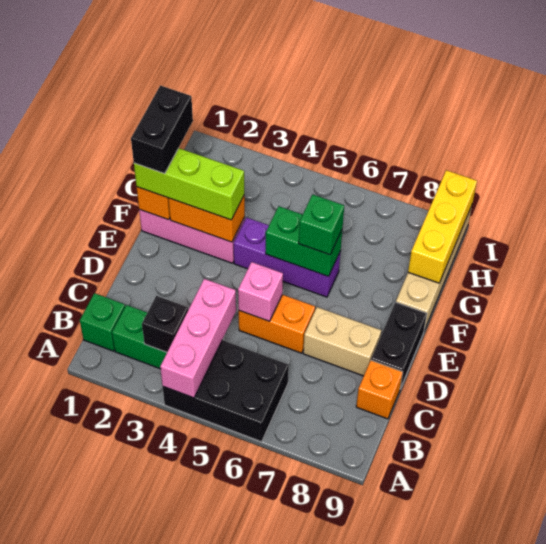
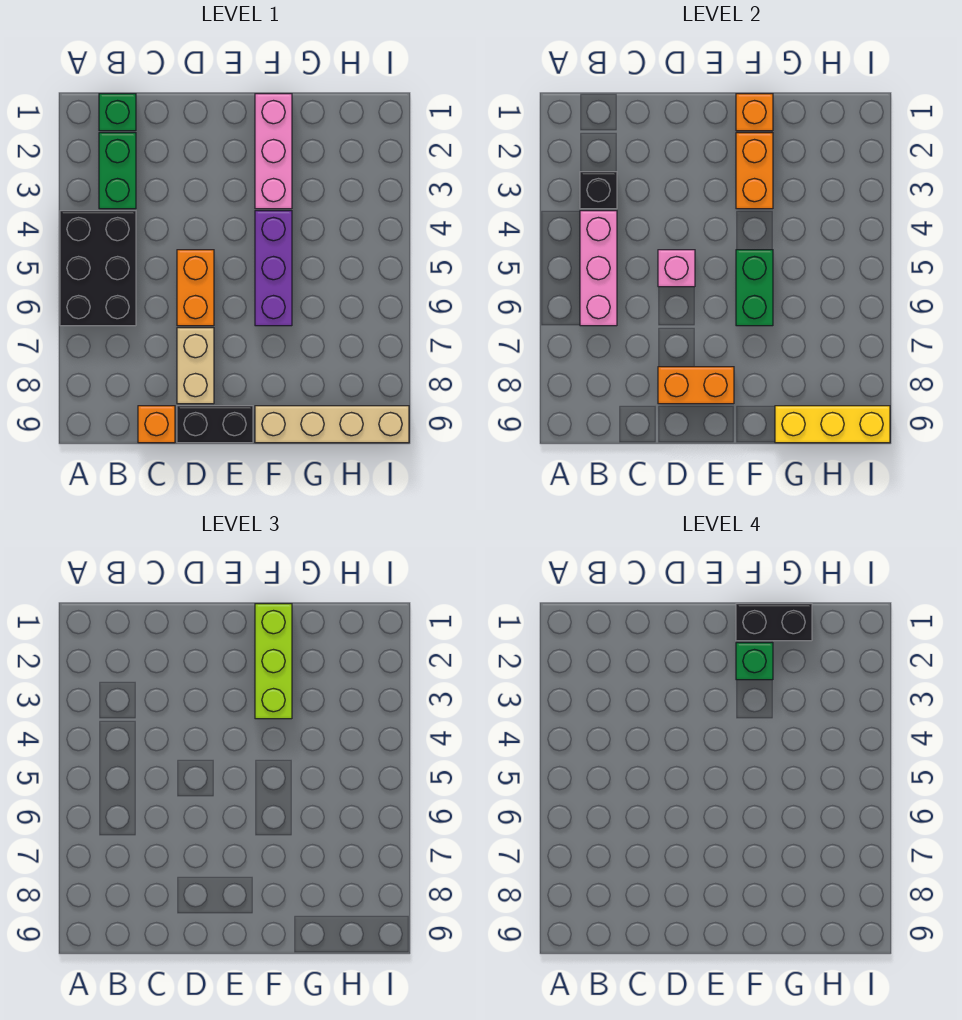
pink 1x3 brick [160,279,236,398] -> pink 1x3 brick turned to [580,211,617,326]
none -> orange 1x2 brick [658,367,734,404]
green 1x1 brick [299,194,344,255] -> green 1x1 brick moved to [736,643,773,680]

